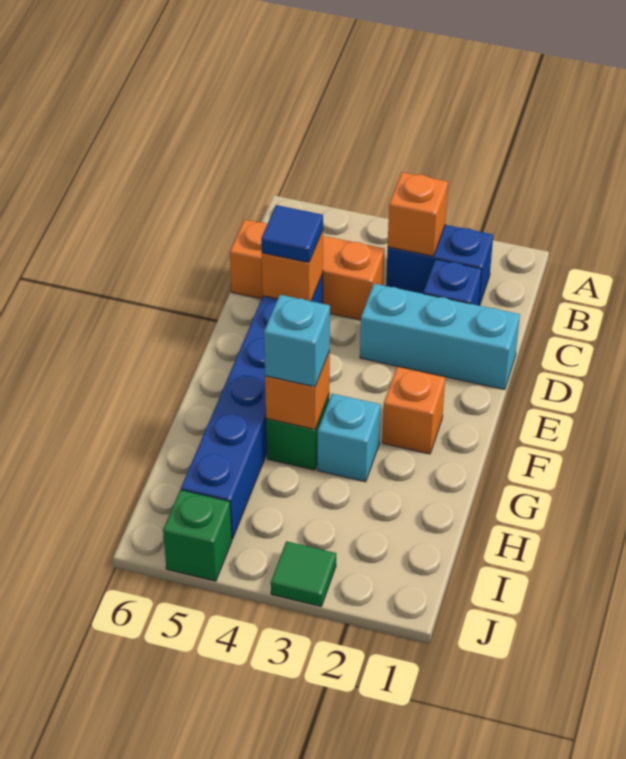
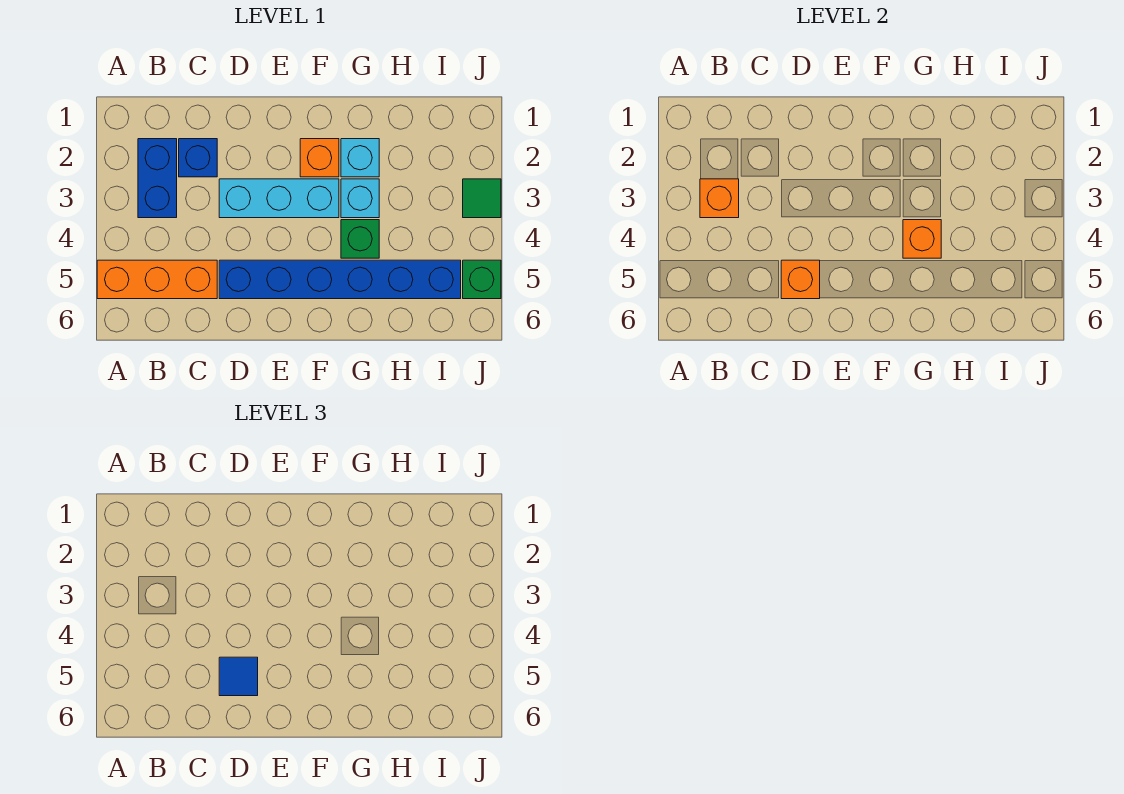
orange 1x3 brick [230,219,385,320] -> orange 1x3 brick turned to [97,260,217,299]
cyan 1x3 brick [360,284,520,390] -> cyan 1x3 brick turned to [219,179,339,218]
cyan 1x1 brick [264,295,330,387] -> cyan 1x1 brick moved to [341,139,379,177]

